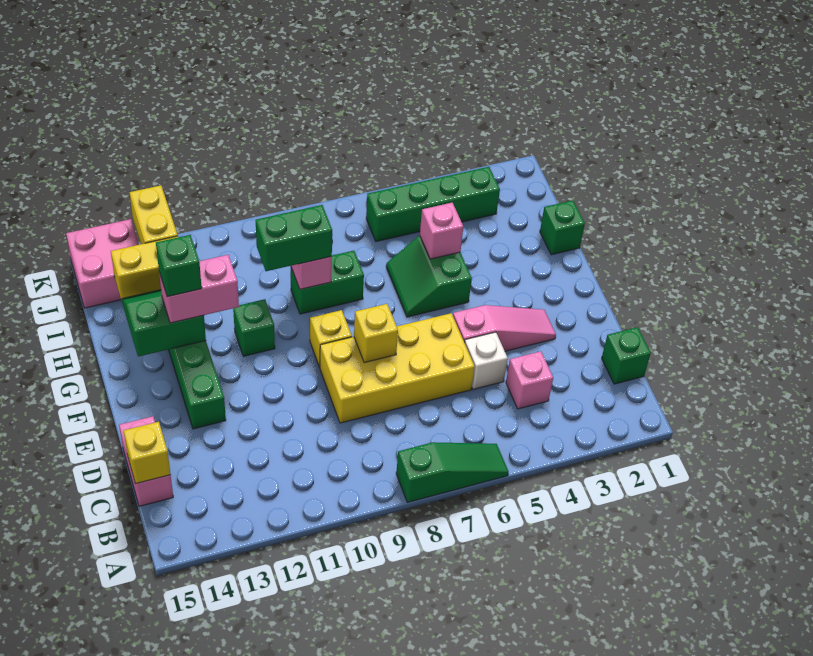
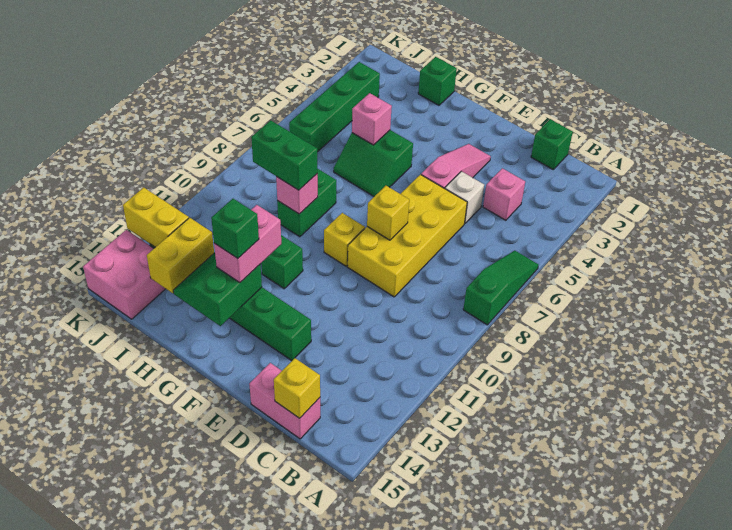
green 1x2 brick [256,205,332,271] -> green 1x2 brick turned to [251,120,317,190]

